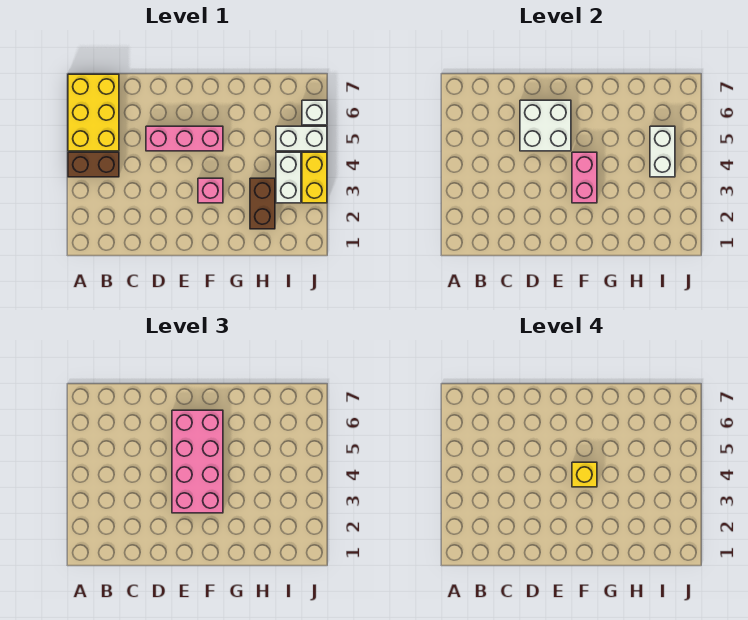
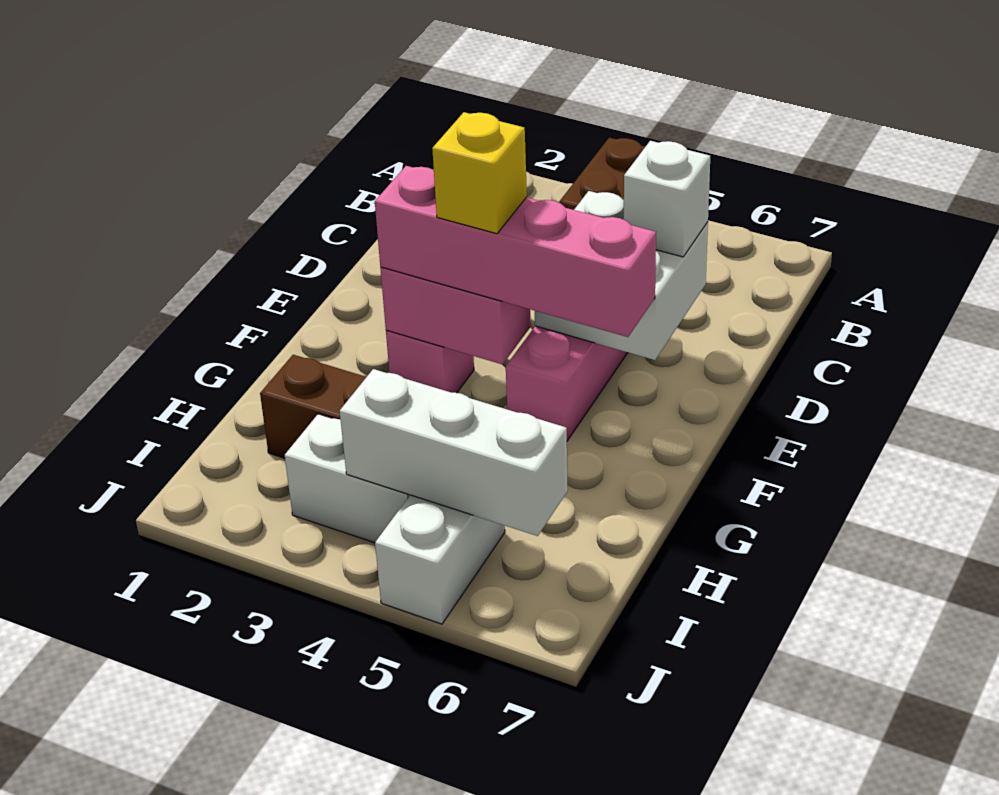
yellow 2x3 brick [68,74,119,151] -> none
pink 2x4 brick [172,410,223,513] -> pink 1x4 brick [375,166,656,337]
white 1x2 brick [650,126,675,177] -> white 1x3 brick [340,369,568,536]
yellow 1x2 brick [302,152,327,203] -> none
white 1x1 brick [302,100,327,125] -> white 1x1 brick moved to [624,141,710,257]

